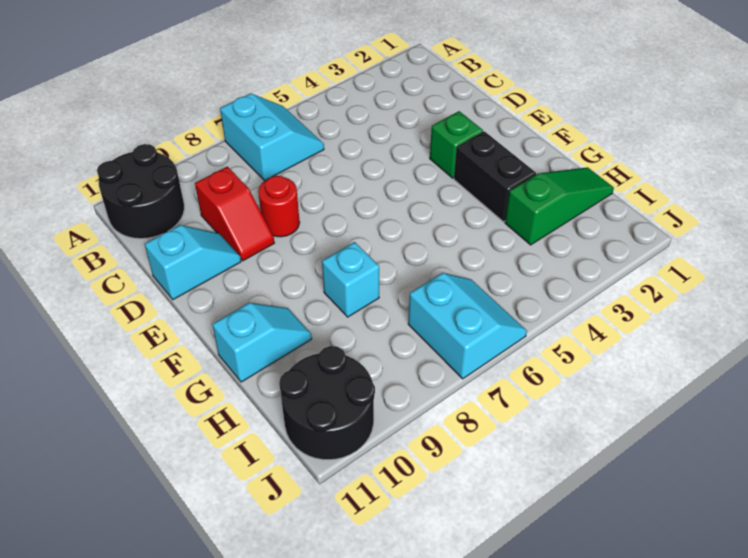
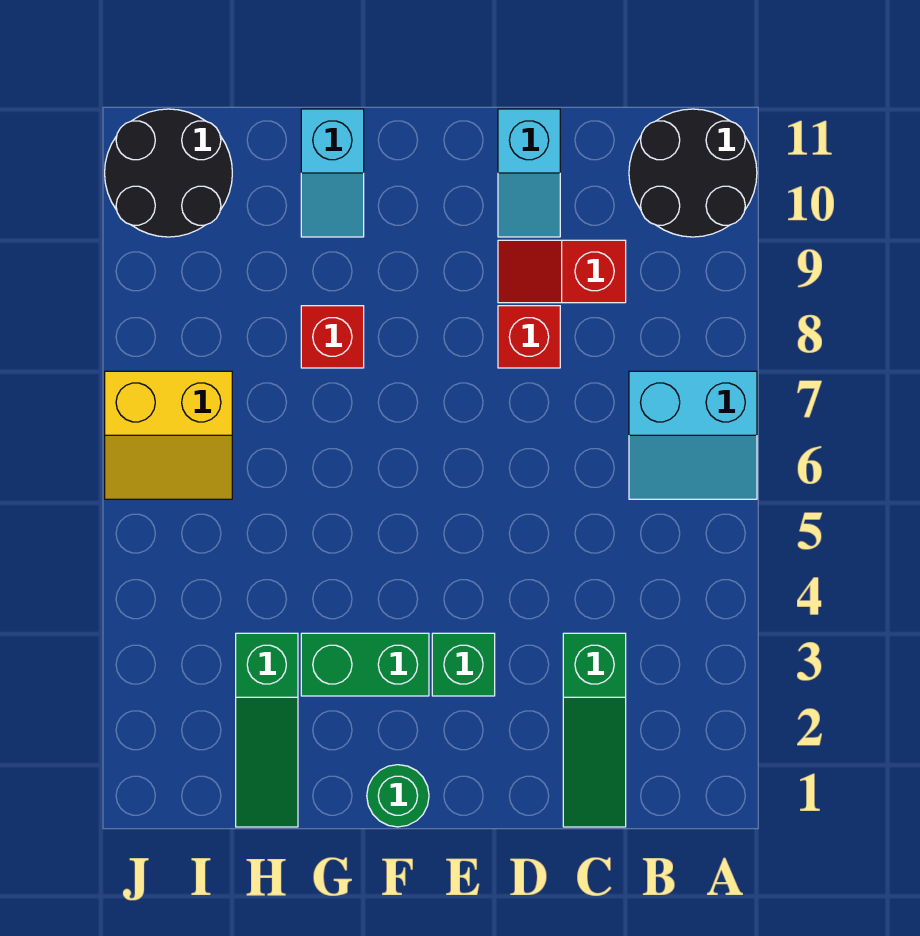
none -> green 1x3 slope [563,633,626,827]
red 1x1 round brick [258,176,300,237] -> red 1x1 brick [498,306,560,368]
none -> green 1x1 round brick [367,765,429,827]
black 1x2 brick [454,131,536,222] -> green 1x2 brick [301,633,429,696]
cyan 1x1 brick [322,242,379,317] -> red 1x1 brick [301,306,364,368]
cyan 2x2 slope [408,273,527,379] -> yellow 2x2 slope [105,371,232,499]

